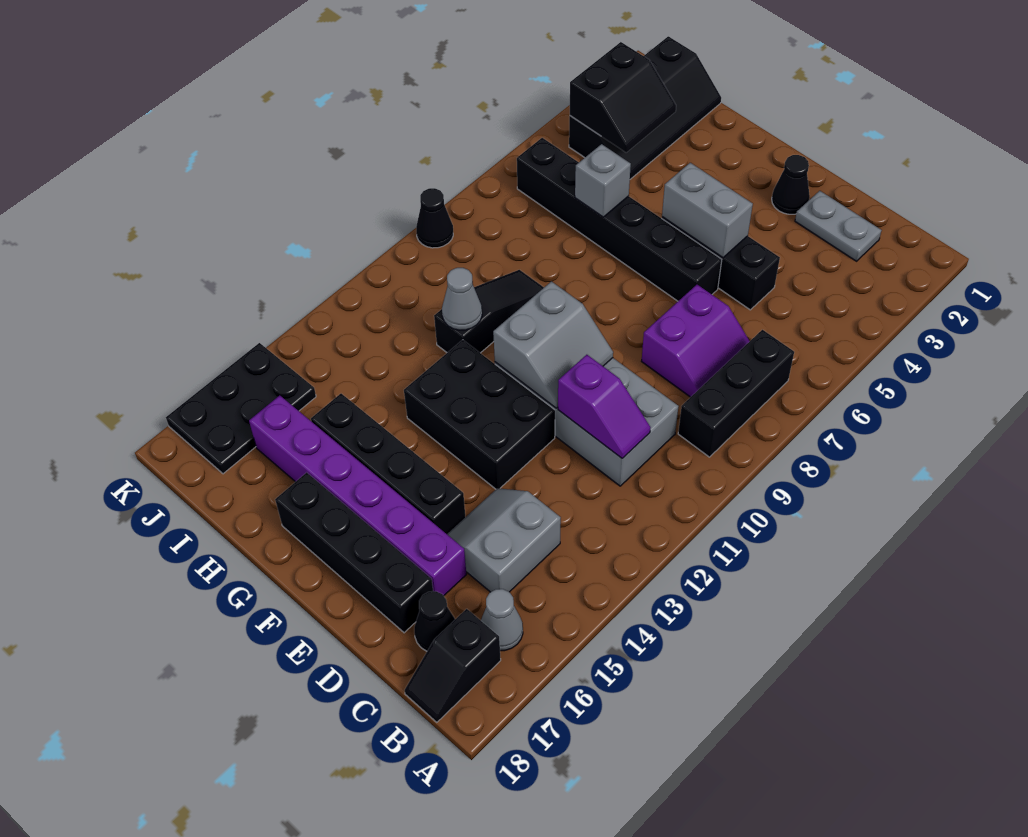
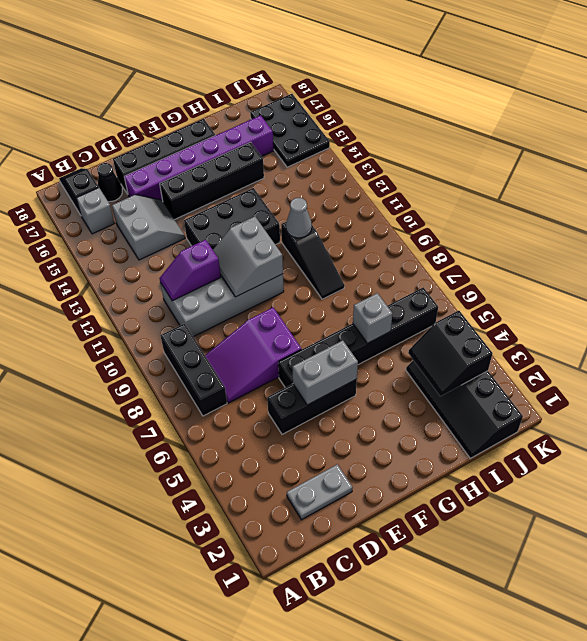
grey 1x1 cone [481,589,523,651] -> grey 1x1 brick [76,188,114,234]
purple 2x2 slope [641,285,750,397] -> purple 2x3 slope [205,307,301,403]
black 1x1 cone [772,155,810,214] -> none
black 1x1 cone [416,188,453,248] -> none

